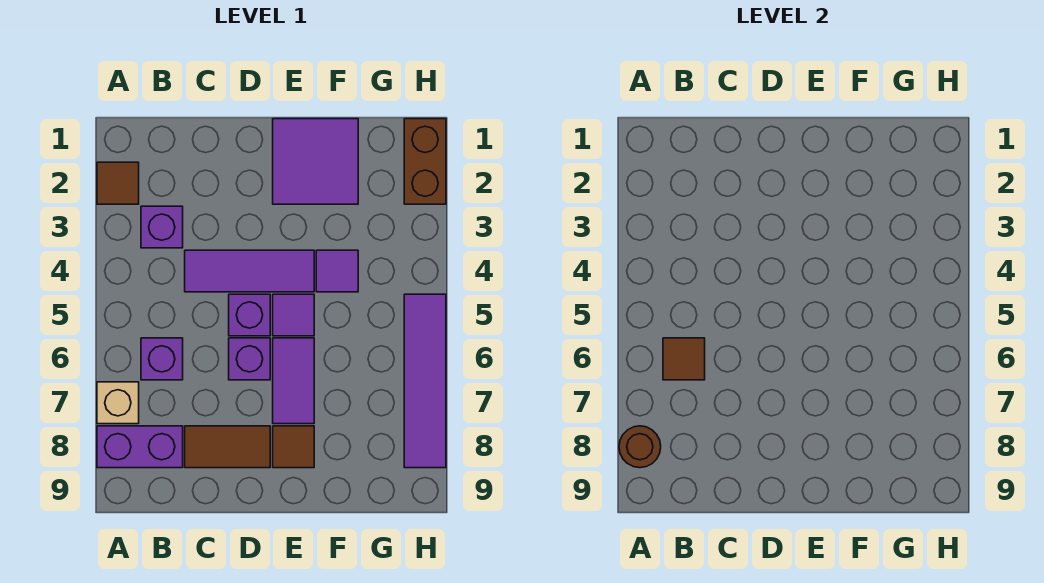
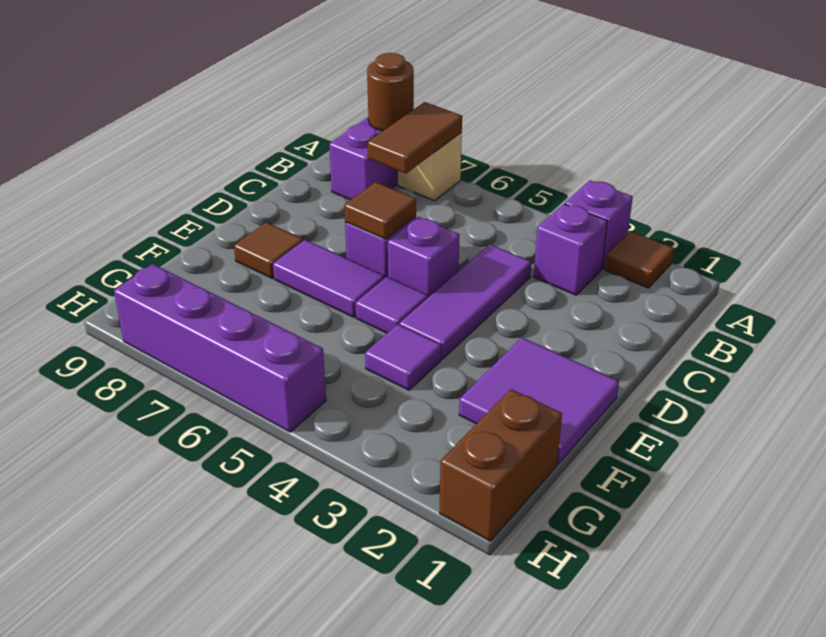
purple 1x1 brick [141,338,183,380] -> purple 1x1 brick moved to [565,181,633,269]
brown 1x1 tile [663,338,705,380] -> brown 1x1 tile moved to [344,182,416,239]
brown 1x2 tile [185,426,270,468] -> brown 1x2 tile moved to [368,102,462,173]
brown 1x2 brick [404,119,446,204] -> brown 1x2 brick turned to [440,389,562,541]
purple 1x4 tile [404,294,446,468] -> purple 1x4 brick [114,264,326,432]

